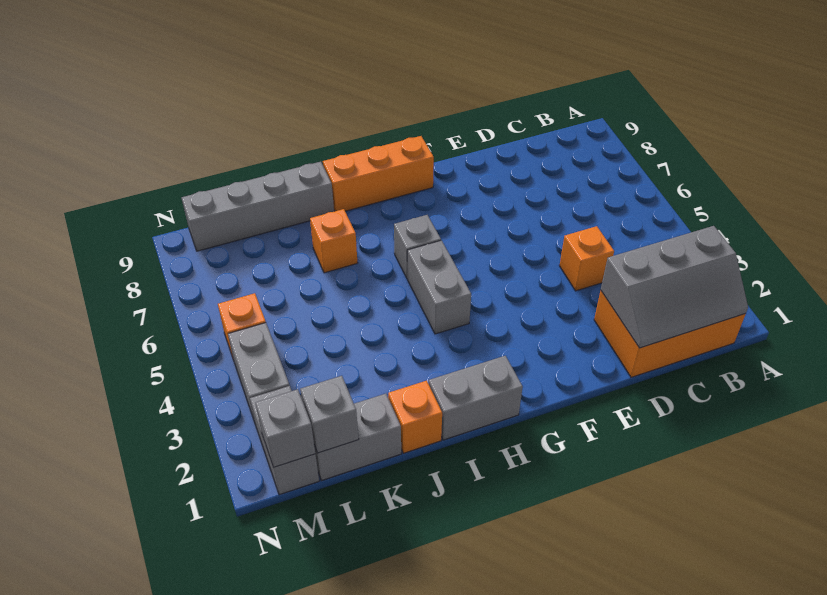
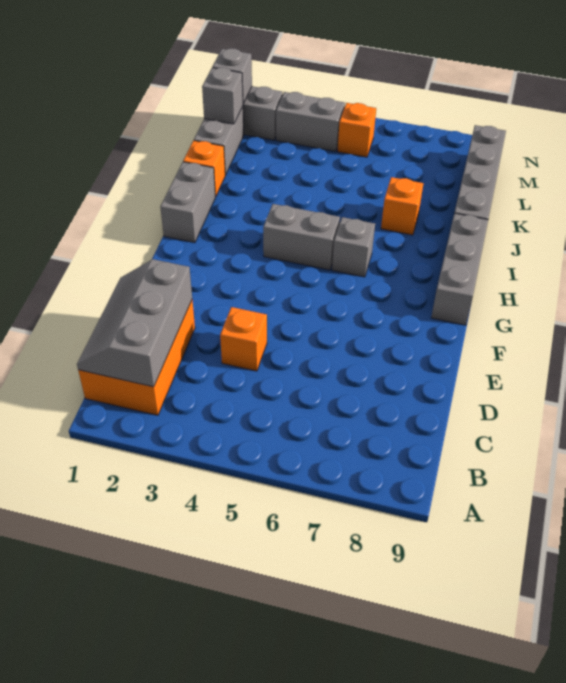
orange 1x3 brick [323,136,434,211] -> grey 1x3 brick [431,213,488,325]

